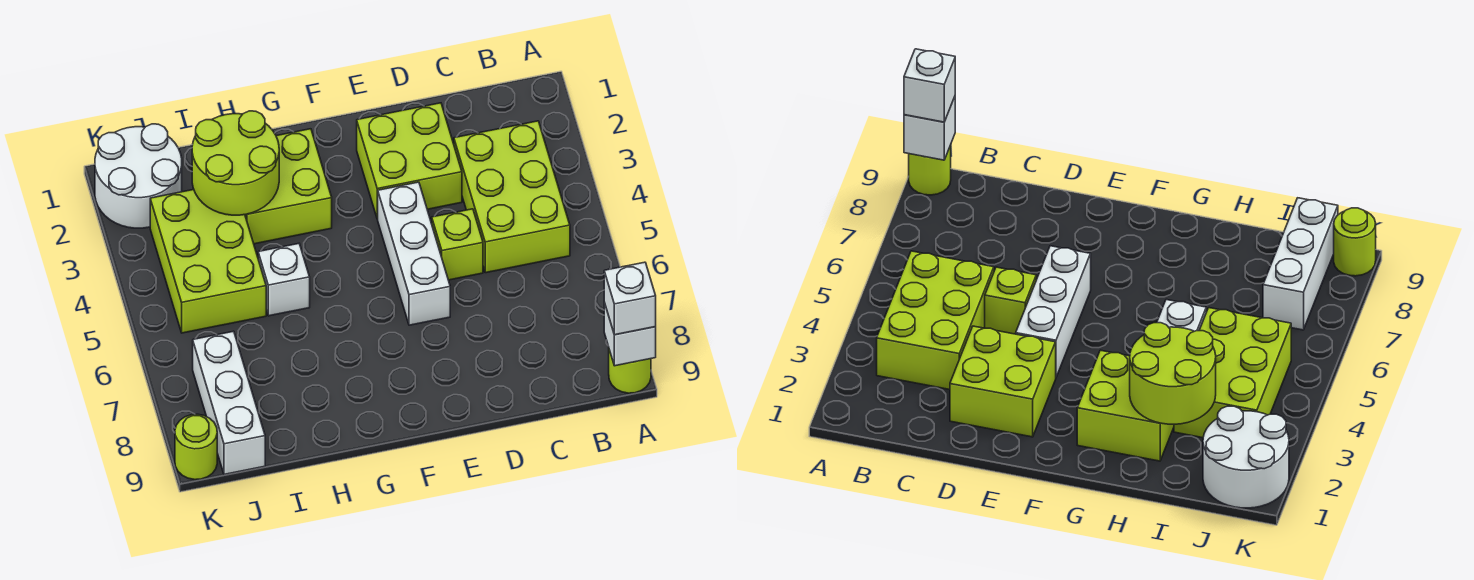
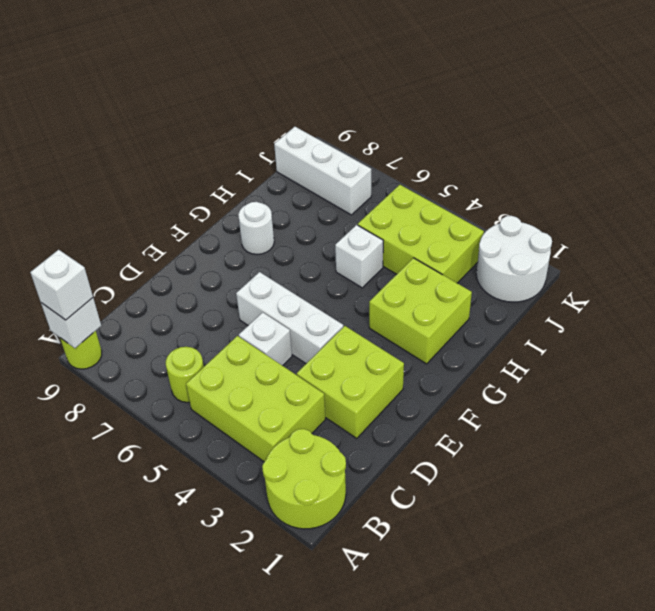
lime 1x1 brick [432,209,483,280] -> white 1x1 brick [239,312,292,366]
none -> white 1x1 round brick [238,202,274,254]
lime 2x2 round brick [192,111,279,215] -> lime 2x2 round brick moved to [262,429,346,529]
lime 1x1 round brick [175,414,217,480] -> lime 1x1 round brick moved to [166,347,204,403]

